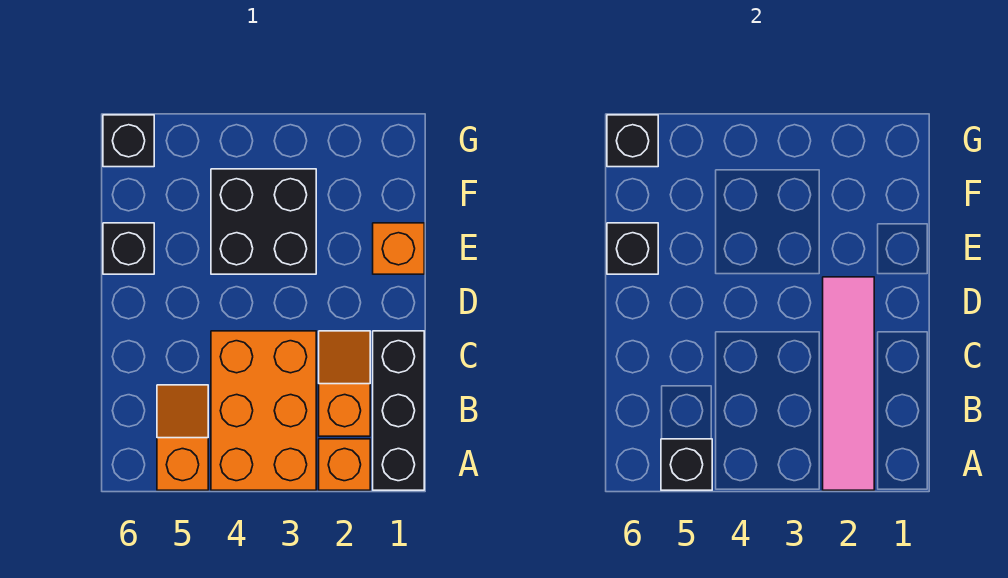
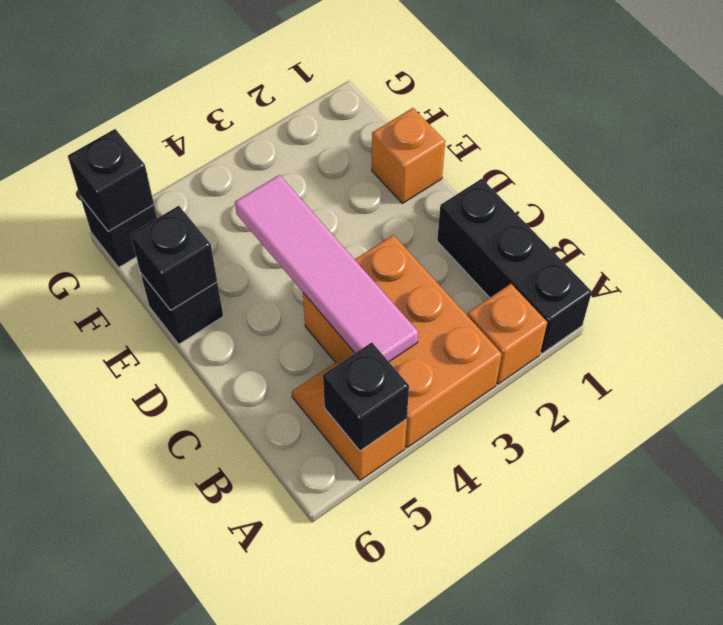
pink 1x4 tile [823,277,874,490] -> pink 1x4 tile moved to [235,175,418,362]
orange 1x2 slope [319,331,370,436] -> none
black 2x2 brick [211,169,316,274] -> none

